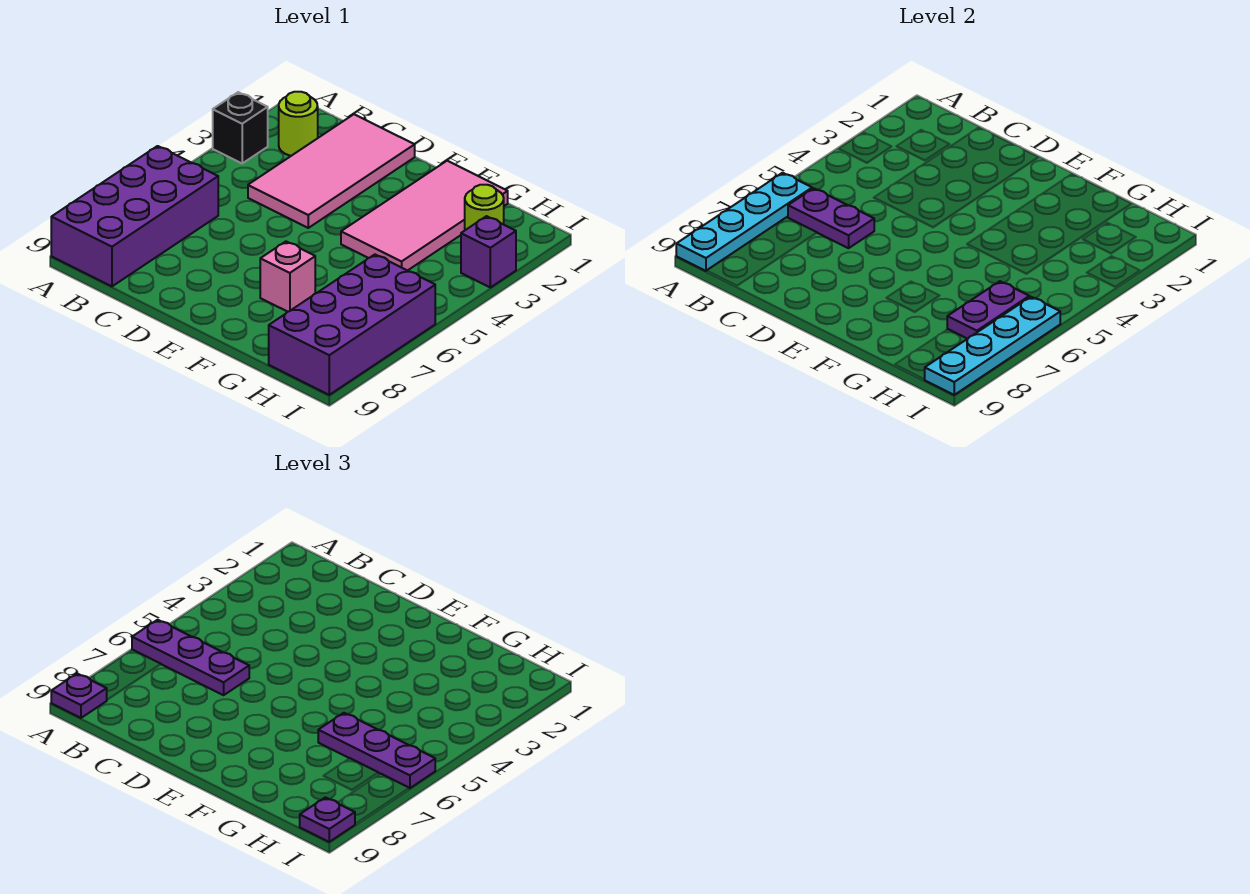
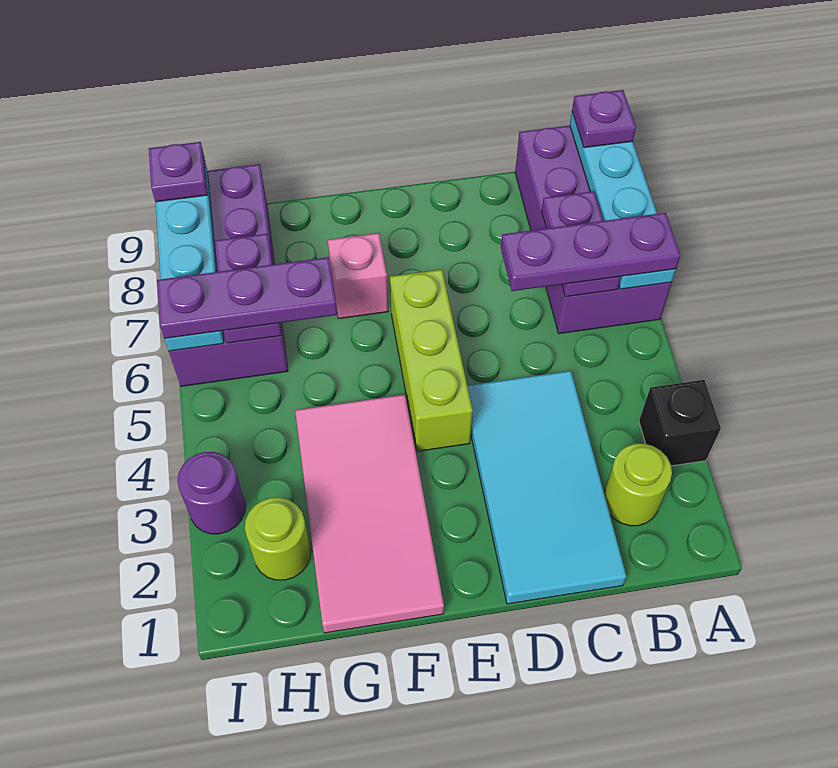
purple 1x2 plate [788,188,874,248] -> purple 1x2 plate turned to [542,191,621,297]
pink 2x4 tile [248,114,415,228] -> cyan 2x4 tile [467,371,627,604]
none -> lime 1x3 brick [390,269,473,451]
purple 1x1 brick [461,216,516,287] -> purple 1x1 round brick [177,452,246,534]

